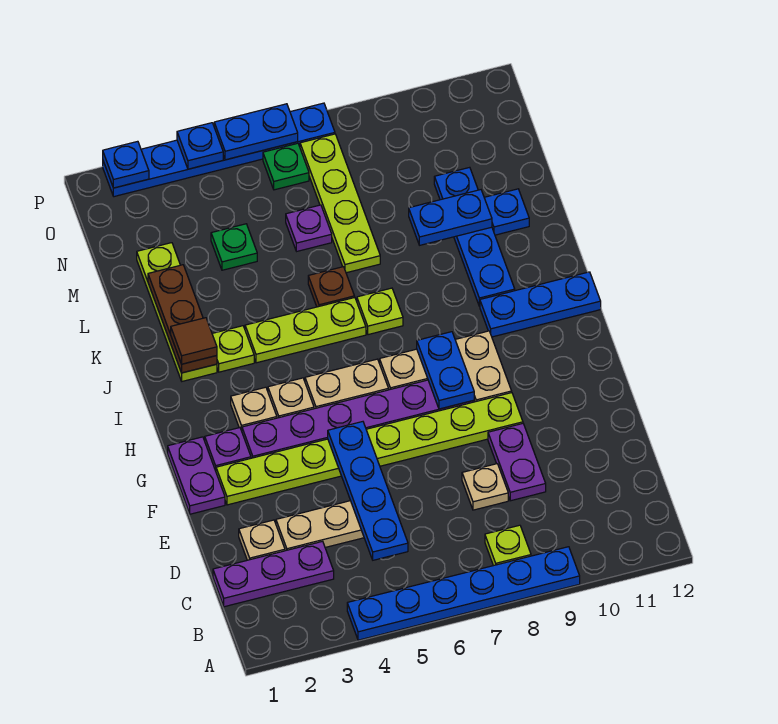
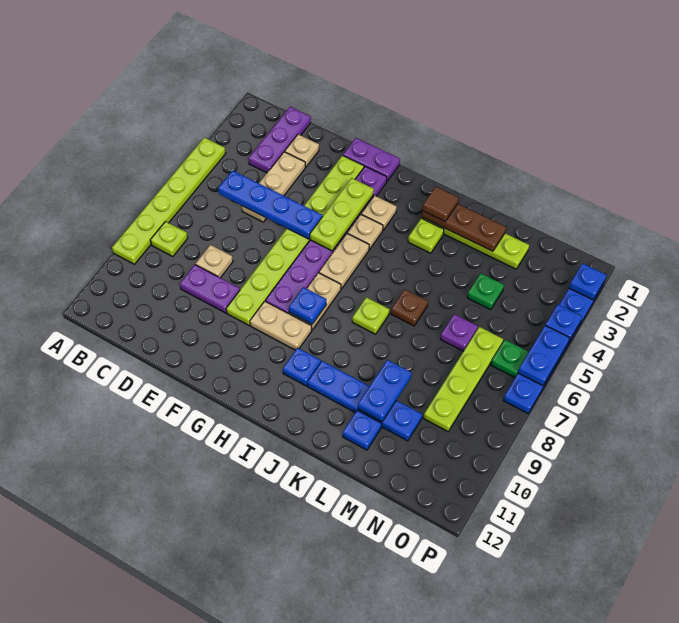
blue 1x6 plate [347,547,580,640] -> lime 1x6 plate [112,137,226,264]
blue 1x2 plate [417,332,474,409] -> blue 1x1 plate [289,287,326,324]
blue 1x3 plate [480,272,601,337] -> blue 1x1 plate [283,348,321,386]
lime 1x3 plate [245,298,366,363] -> lime 1x3 plate moved to [310,178,374,251]
lime 1x4 plate [300,134,380,273] -> lime 1x4 plate turned to [424,327,503,431]

